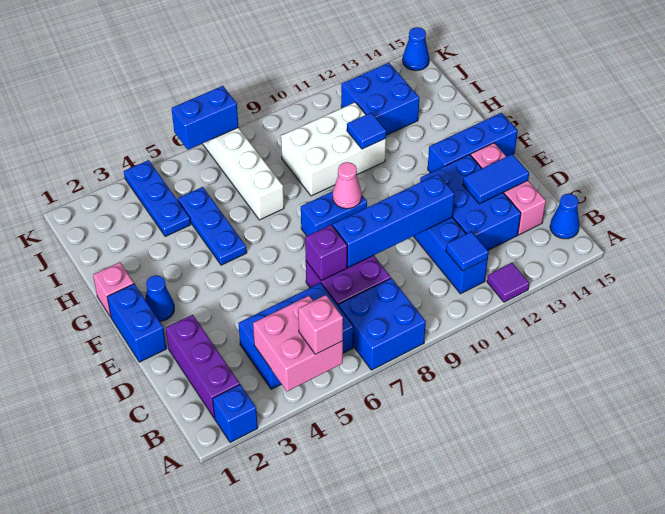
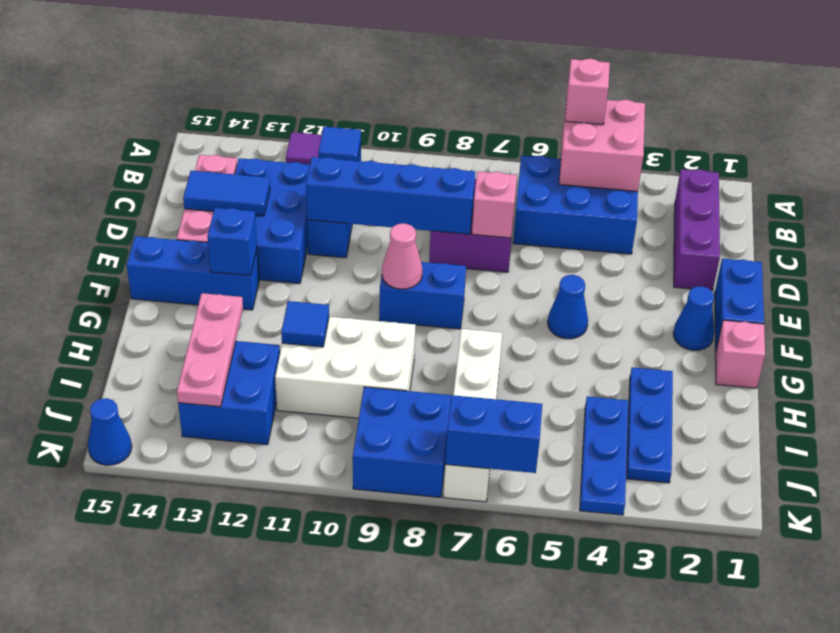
blue 1x1 brick [213,385,258,443] -> blue 1x1 brick moved to [207,208,257,276]
blue 2x2 brick [339,278,426,370] -> blue 2x2 brick moved to [353,387,451,497]
blue 1x1 cone [550,194,580,239] -> blue 1x1 cone moved to [548,275,588,339]
purple 1x1 brick [305,225,347,281] -> pink 1x1 brick [472,172,517,238]
blue 1x3 plate [178,187,247,265] -> blue 1x3 plate moved to [627,367,673,483]
none -> pink 1x3 plate [177,293,243,407]

